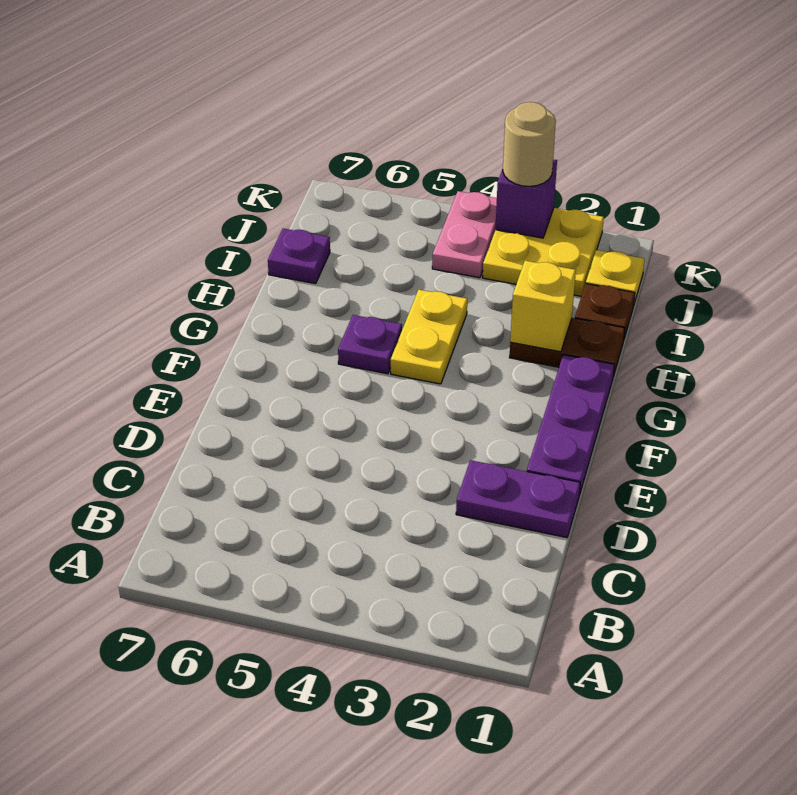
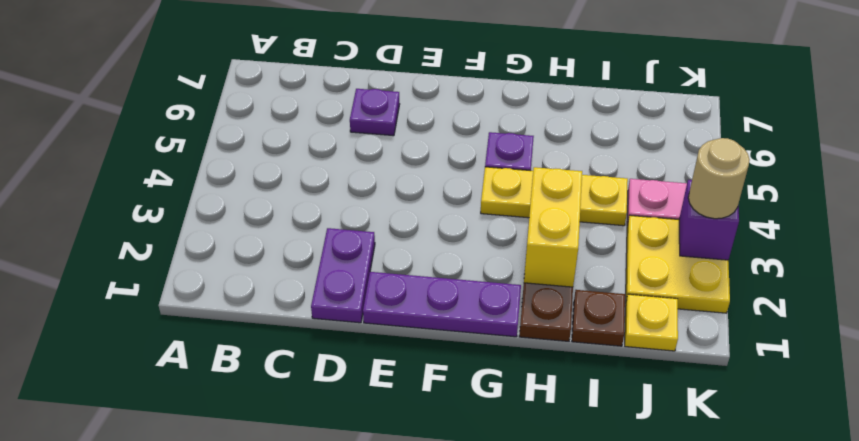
yellow 1x2 plate [391,290,467,384] -> yellow 1x3 plate [481,167,628,226]
yellow 1x1 brick [510,261,576,352] -> yellow 1x2 brick [524,167,582,287]
purple 1x1 plate [268,229,330,284] -> purple 1x1 plate moved to [350,89,400,136]

